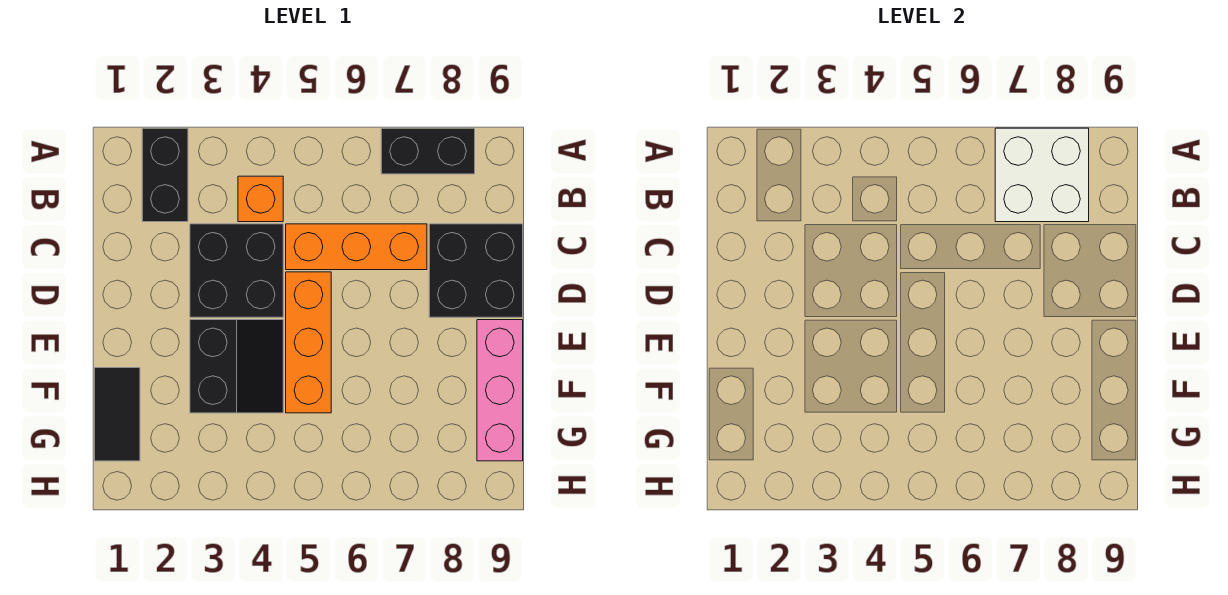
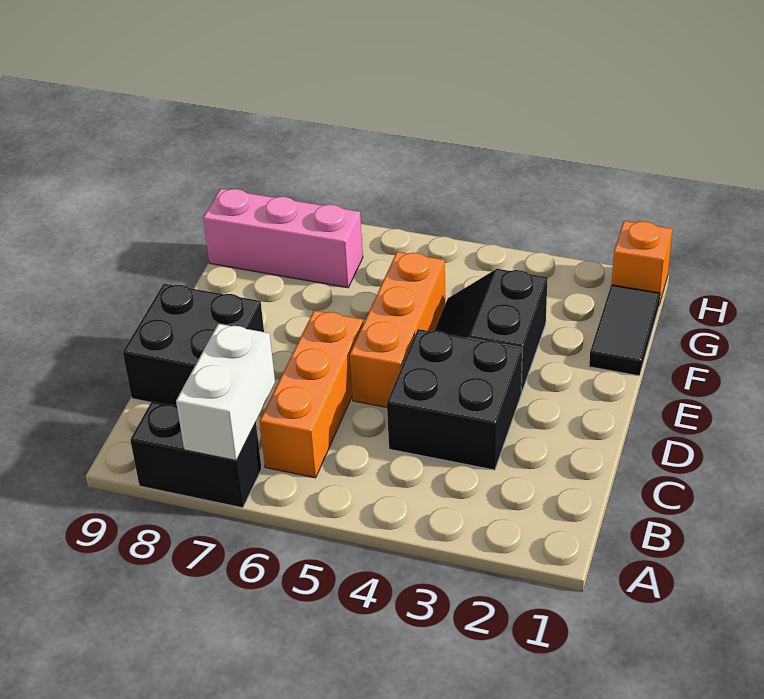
black 1x2 brick [142,128,188,222] -> none
white 2x2 brick [995,128,1089,222] -> white 1x2 brick [176,324,275,460]
orange 1x1 brick [238,176,283,222] -> orange 1x1 brick moved to [612,221,672,305]
orange 1x3 brick [286,224,427,270] -> orange 1x3 brick turned to [260,311,363,478]
pink 1x3 brick [477,320,523,461] -> pink 1x3 brick turned to [203,189,363,288]

